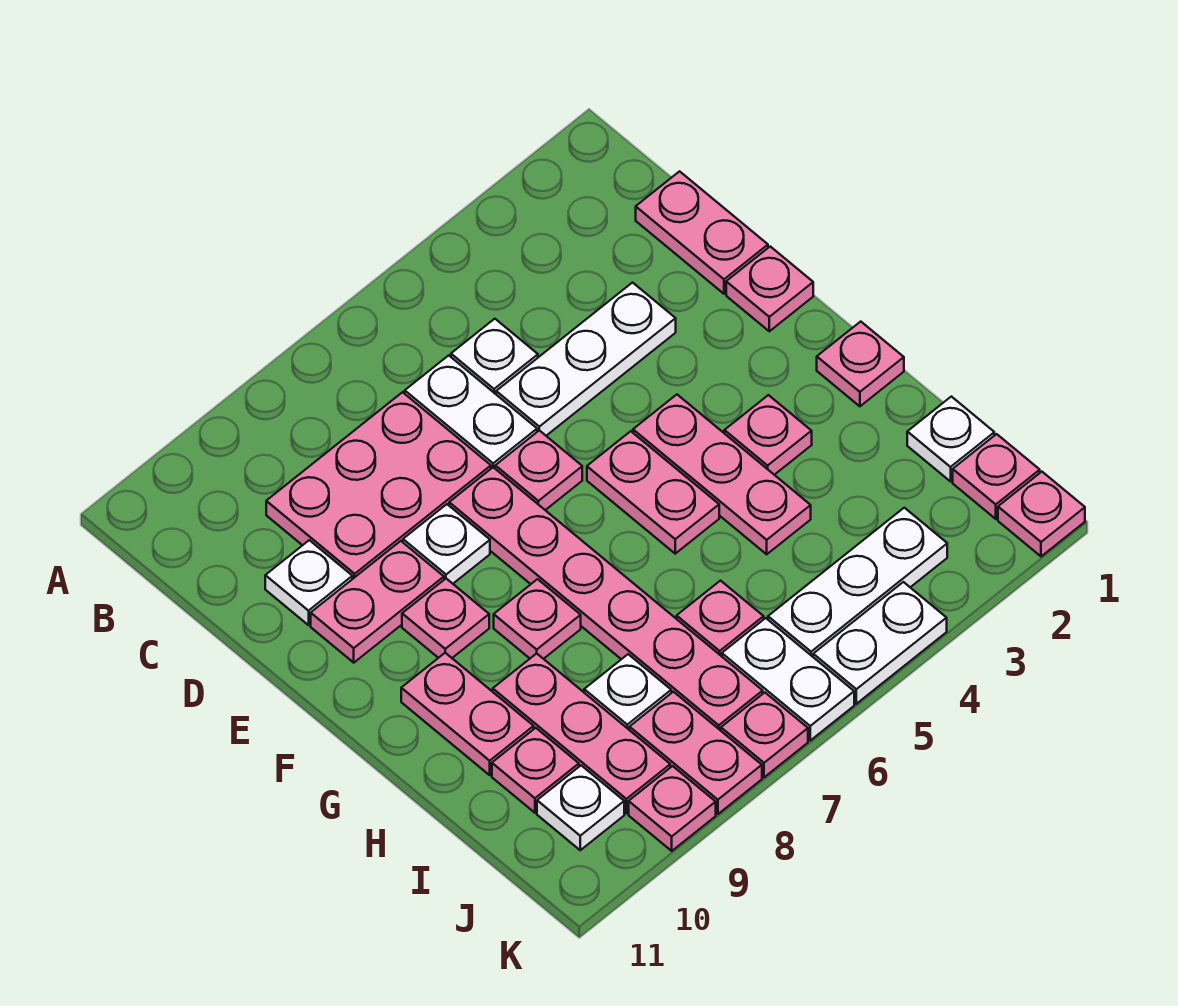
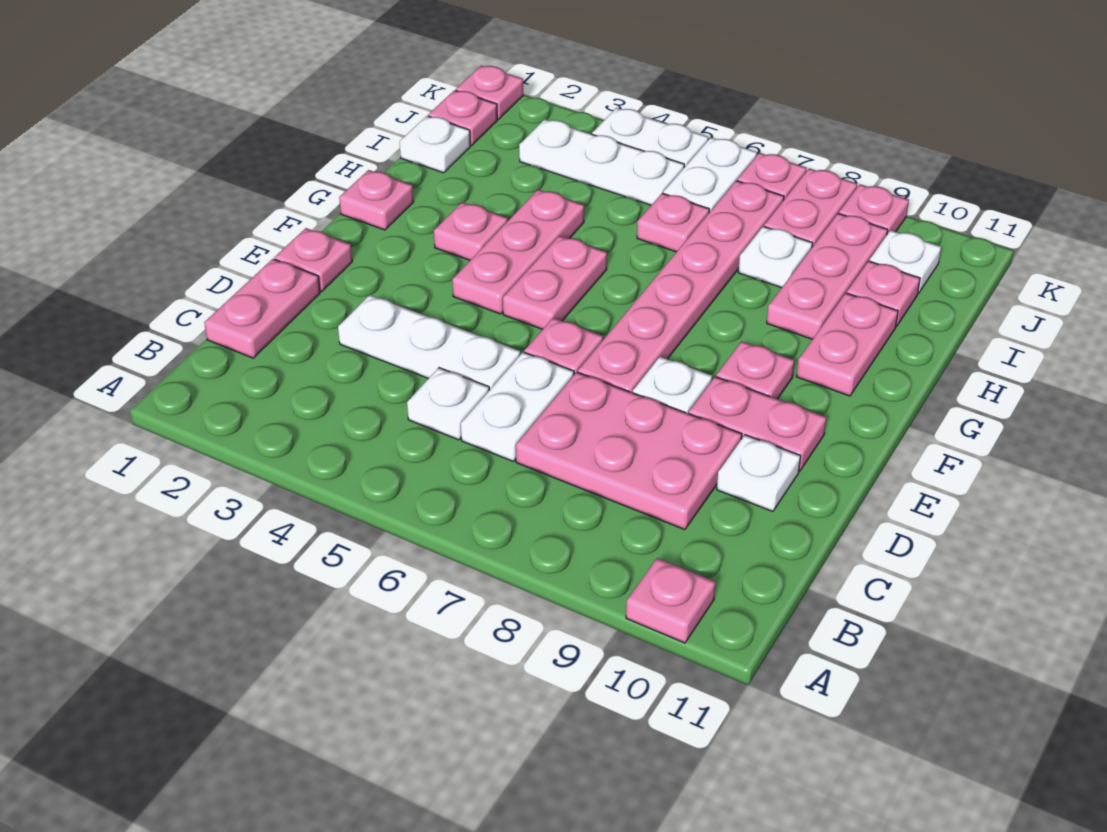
pink 1x1 plate [494,579,581,659] -> pink 1x1 plate moved to [626,558,716,643]

